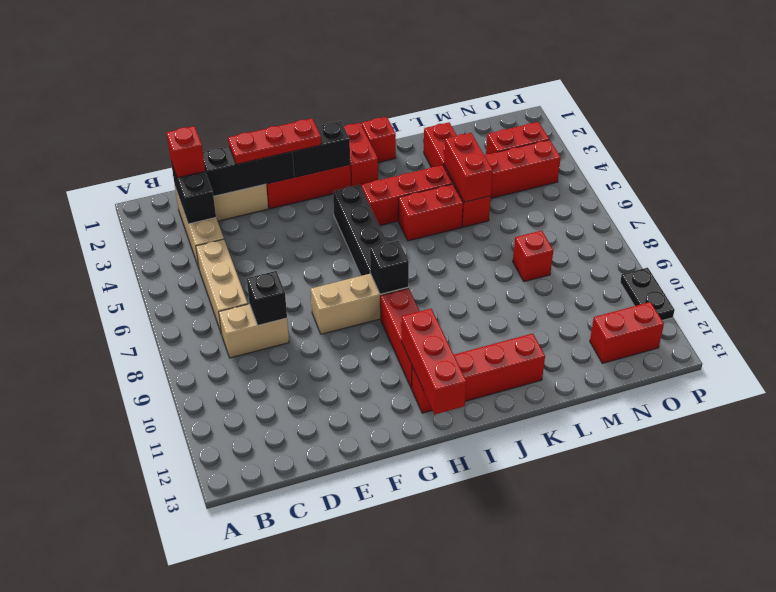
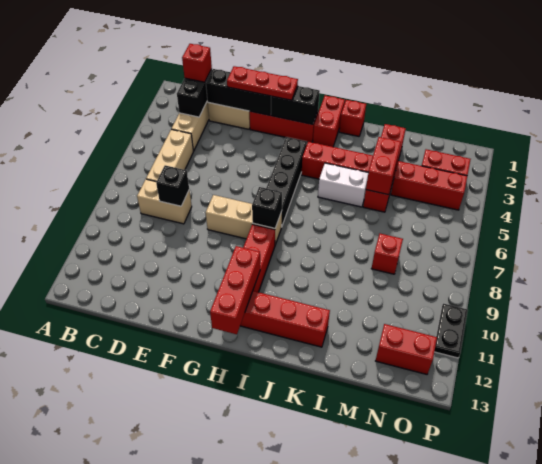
red 1x2 brick [398,184,463,241] -> white 1x2 brick [318,163,368,207]

